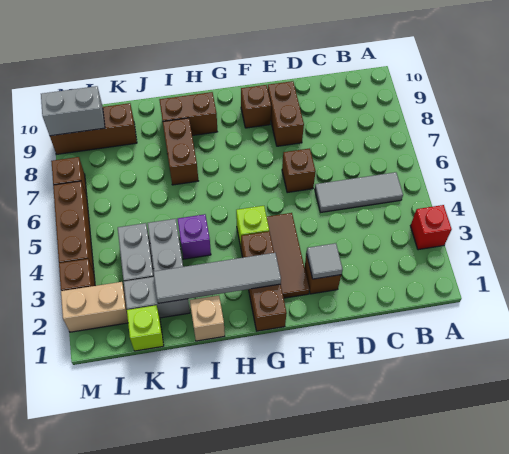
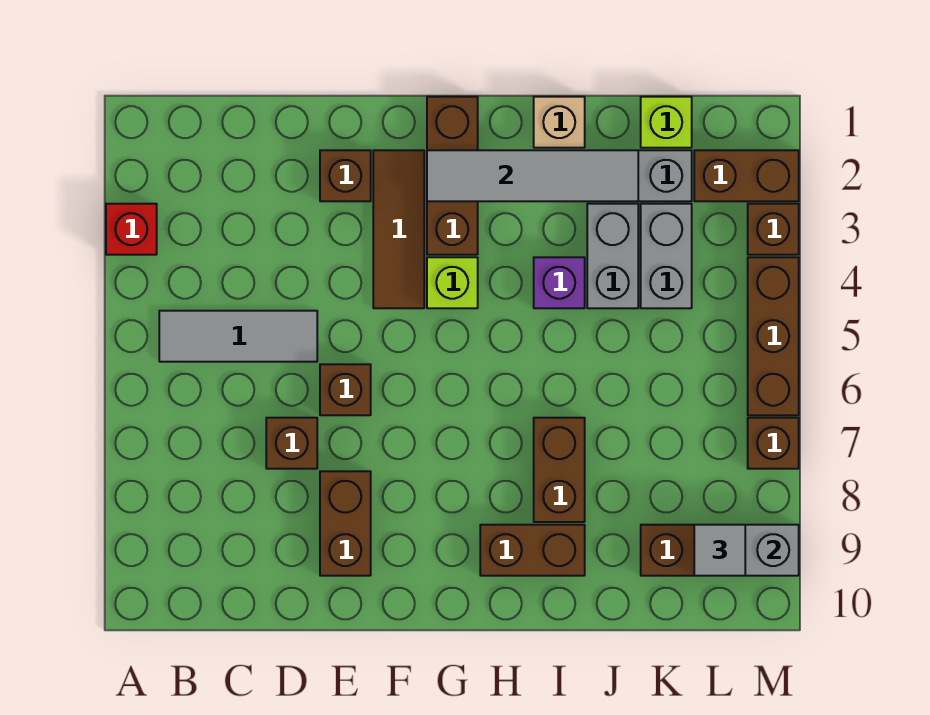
grey 1x1 tile [306,243,343,279] -> grey 1x1 tile moved to [694,525,745,576]
brown 1x1 brick [241,85,271,128] -> brown 1x1 brick moved to [266,418,317,469]
tan 1x2 brick [61,282,128,332] -> brown 1x2 brick [694,150,799,201]

